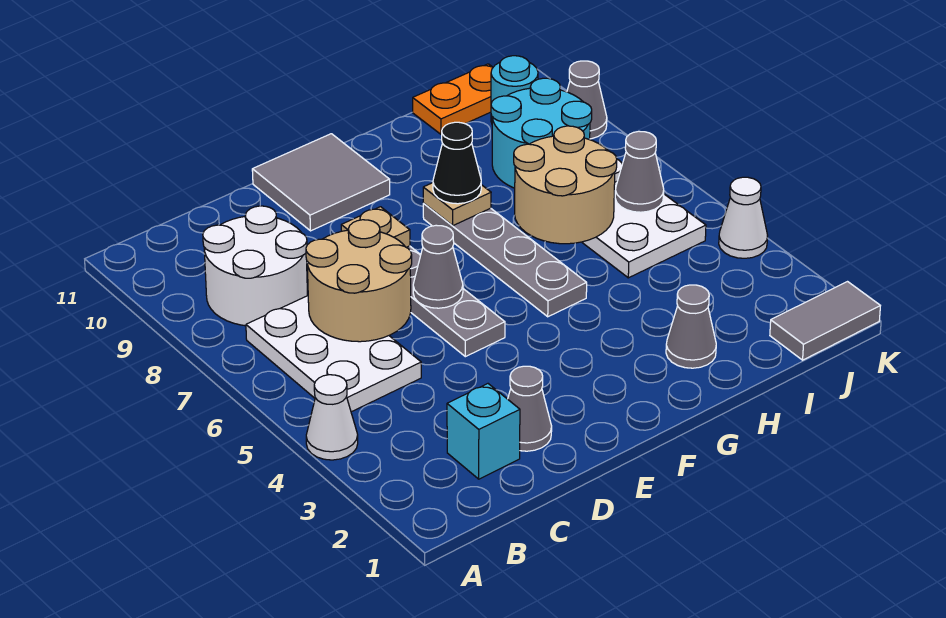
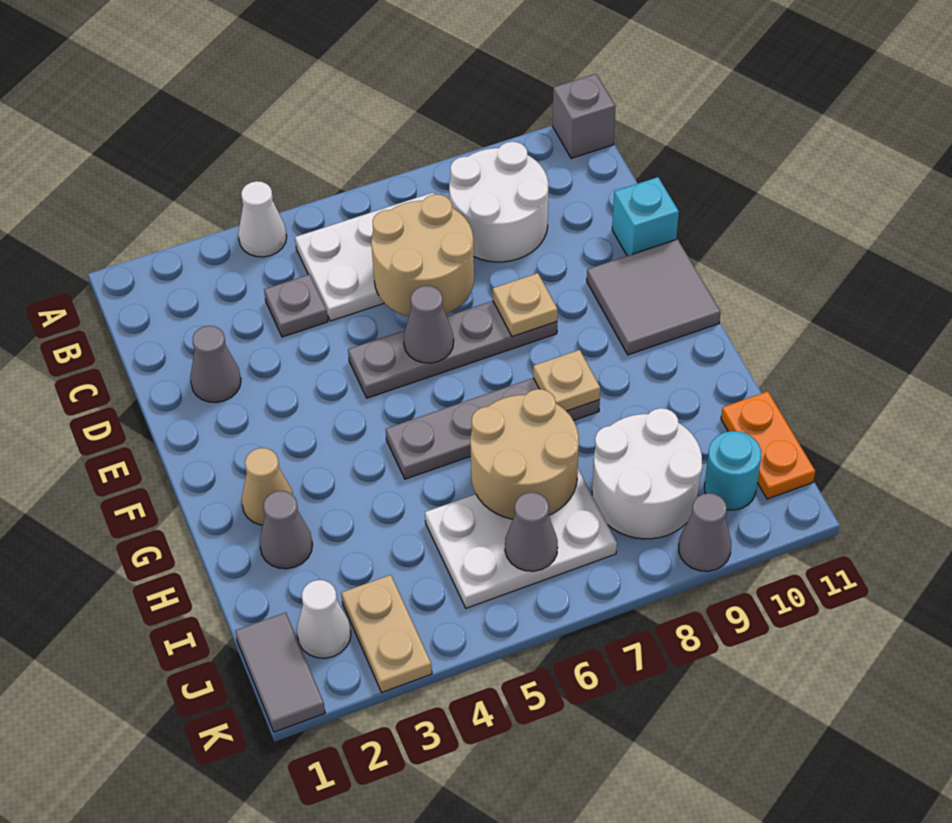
none -> grey 1x1 brick [553,74,616,158]
cyan 1x1 brick [447,384,520,479] -> cyan 1x1 brick moved to [612,177,679,256]
none -> grey 1x1 plate [264,274,328,337]
none -> tan 1x1 cone [242,448,293,525]
black 1x1 cone [433,122,481,204] -> none
cyan 2x2 round brick [491,78,592,188] -> white 2x2 round brick [592,408,702,539]
none -> tan 1x2 plate [341,575,432,692]
white 1x1 cone [719,177,768,258] -> white 1x1 cone moved to [297,580,351,658]

